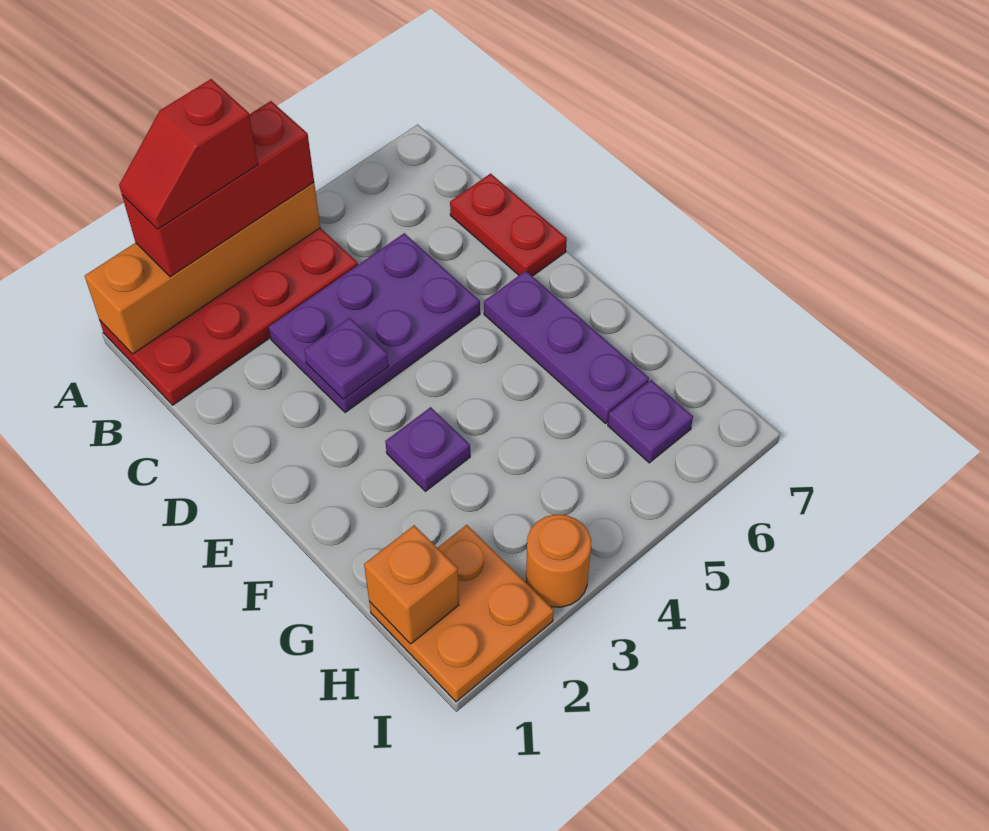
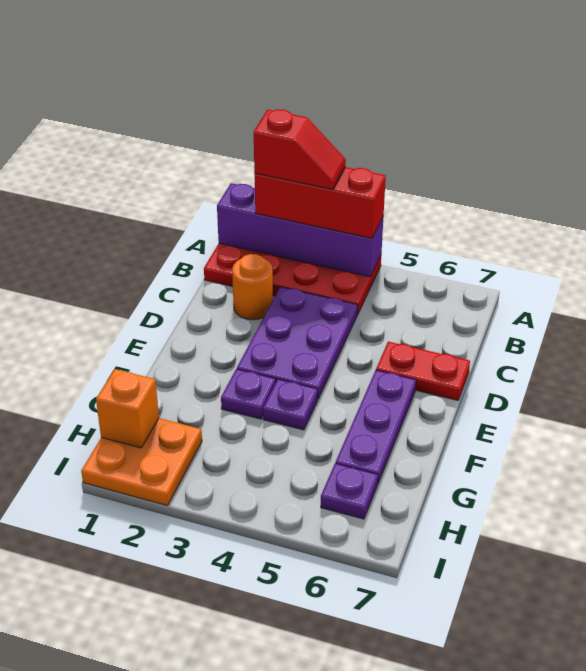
orange 1x4 brick [85,182,320,354] -> purple 1x4 brick [217,183,384,277]
red 1x2 slope [119,79,258,229] -> red 1x2 slope turned to [254,109,346,190]
purple 2x3 plate [269,233,480,413] -> purple 2x3 plate turned to [237,287,358,399]
red 1x2 plate [450,174,567,276] -> red 1x2 plate turned to [376,342,470,400]
purple 1x1 plate [304,318,389,399] -> purple 1x1 plate moved to [263,379,318,430]
orange 1x1 round brick [526,514,591,607] -> orange 1x1 round brick moved to [232,254,273,320]

